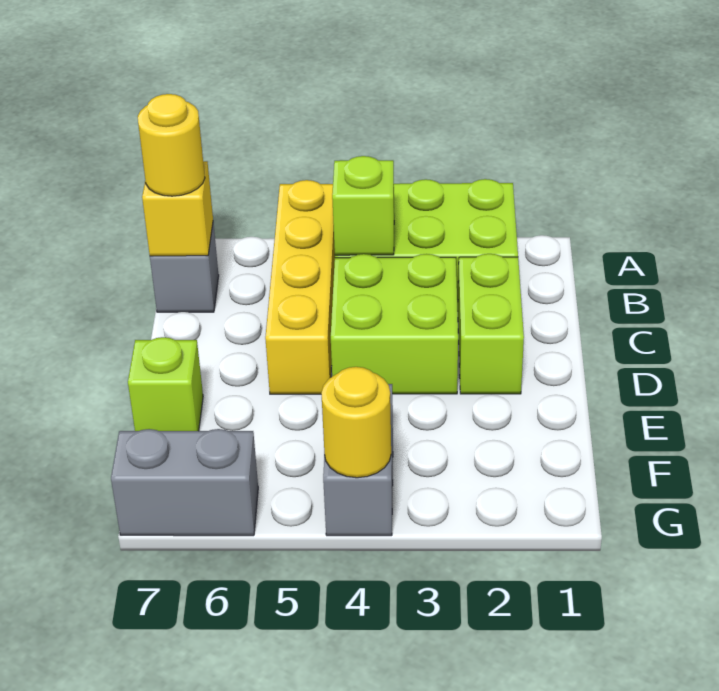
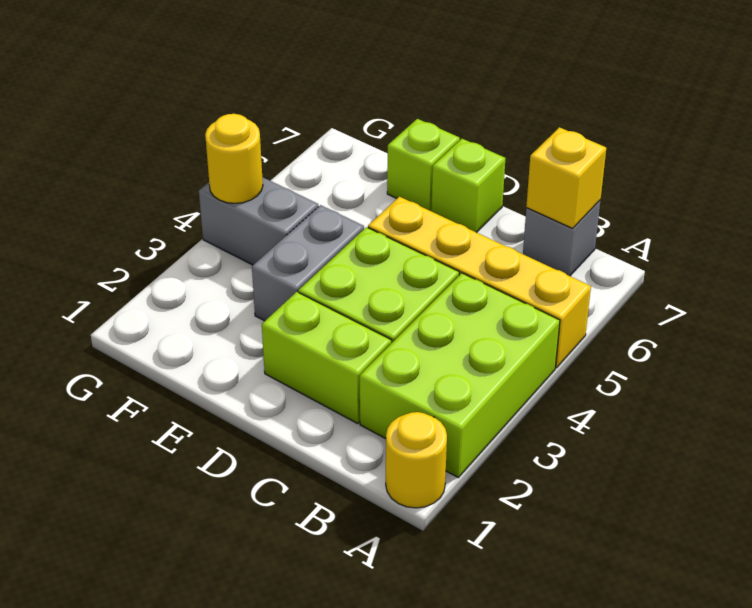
lime 1x1 brick [332,156,394,255] -> lime 1x1 brick moved to [431,139,505,233]
yellow 1x1 round brick [138,94,205,196] -> yellow 1x1 round brick moved to [386,412,447,508]
grey 1x2 brick [111,429,258,536] -> grey 1x2 brick moved to [252,205,364,321]

